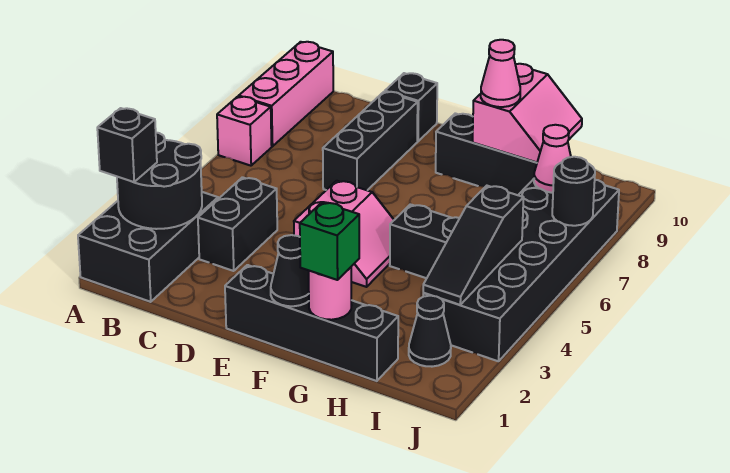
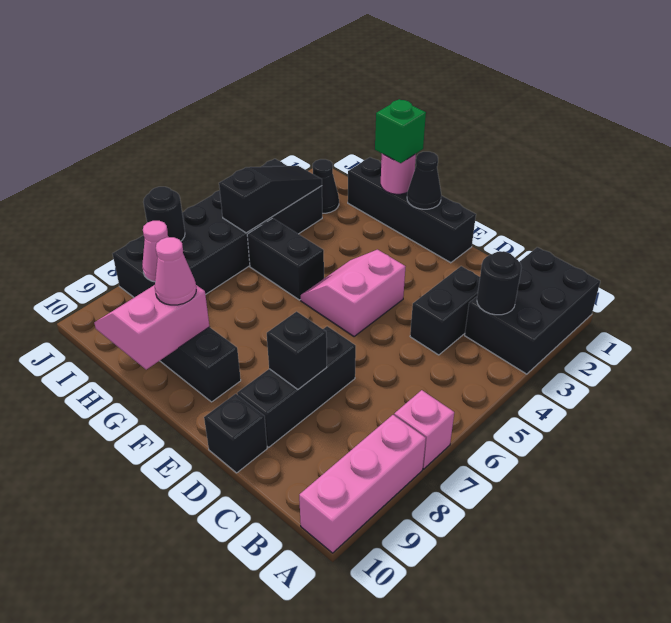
black 2x2 round brick [117,133,202,229] -> black 1x1 round brick [477,251,522,315]
black 1x1 brick [97,108,157,182] -> black 1x1 brick moved to [267,312,327,389]

